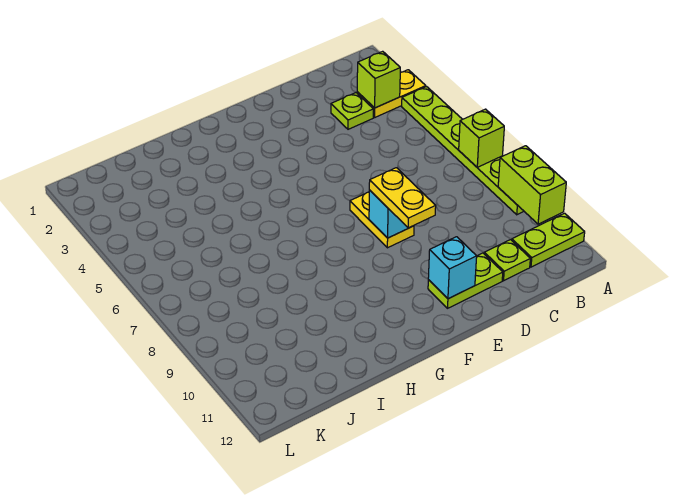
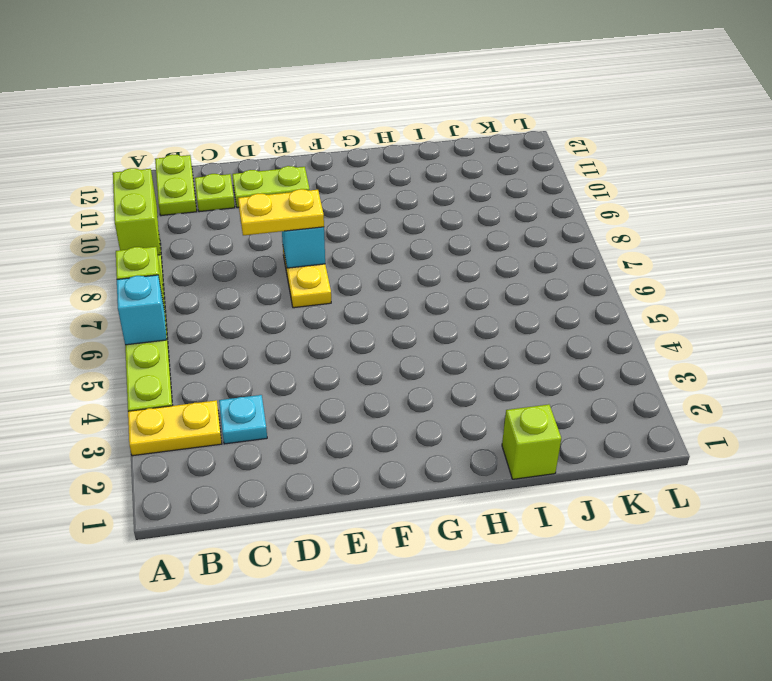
lime 1x2 plate [512,213,585,267] -> lime 1x2 plate turned to [155,154,197,216]
lime 1x1 brick [357,51,400,108] -> lime 1x1 brick moved to [502,404,561,479]
lime 1x1 plate [331,93,373,129] -> cyan 1x1 plate [219,395,267,444]
yellow 1x2 plate [369,168,436,228] -> yellow 1x2 plate turned to [238,189,324,235]
cyan 1x1 brick [428,237,477,299] -> cyan 1x1 brick moved to [117,275,167,345]

